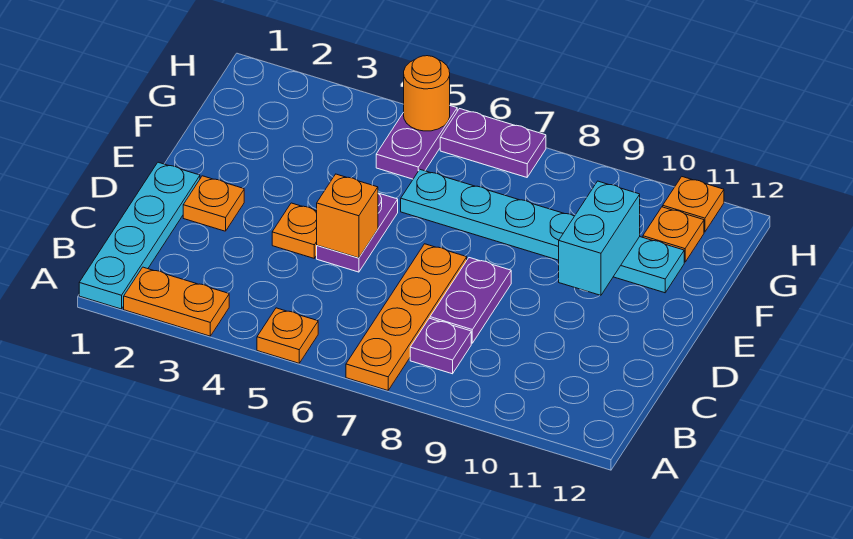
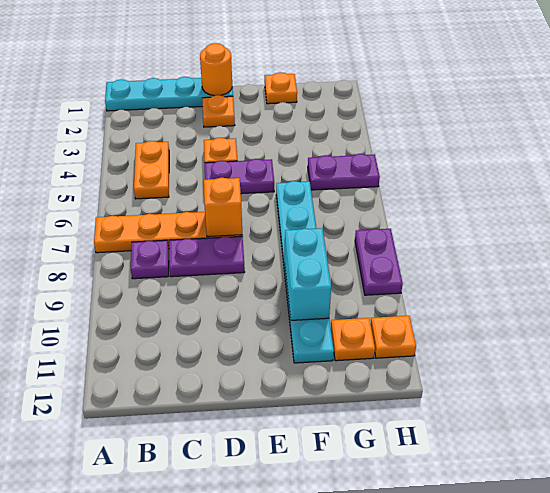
orange 1x2 plate [124,267,229,336] -> orange 1x2 plate moved to [134,141,169,199]
orange 1x1 plate [257,308,318,363] -> orange 1x1 plate moved to [265,72,297,104]
orange 1x1 brick [317,174,378,258] -> orange 1x1 brick moved to [204,178,242,237]
cyan 1x2 brick [559,181,640,295] -> cyan 1x2 brick turned to [285,228,331,320]
orange 1x1 round brick [404,56,450,131] -> orange 1x1 round brick moved to [200,43,232,96]
purple 1x2 plate [440,109,546,177] -> purple 1x2 plate moved to [355,229,403,295]

